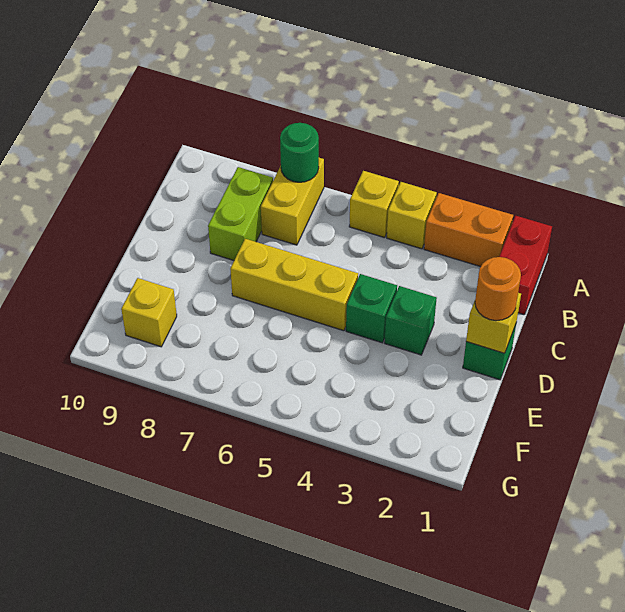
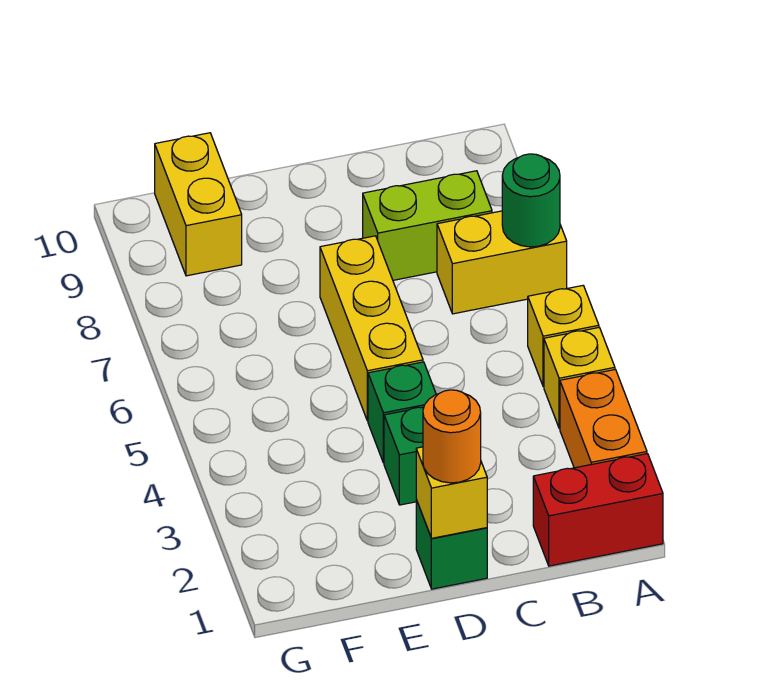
yellow 1x1 brick [121,278,177,347] -> yellow 1x2 brick [155,133,242,276]

